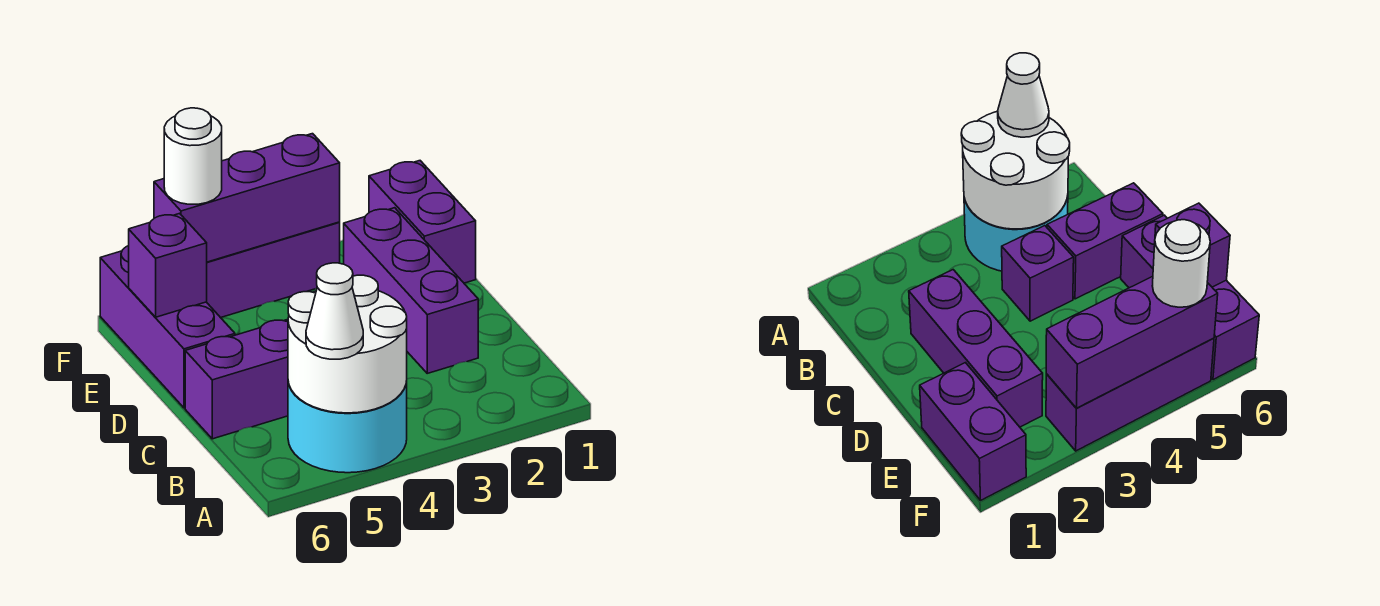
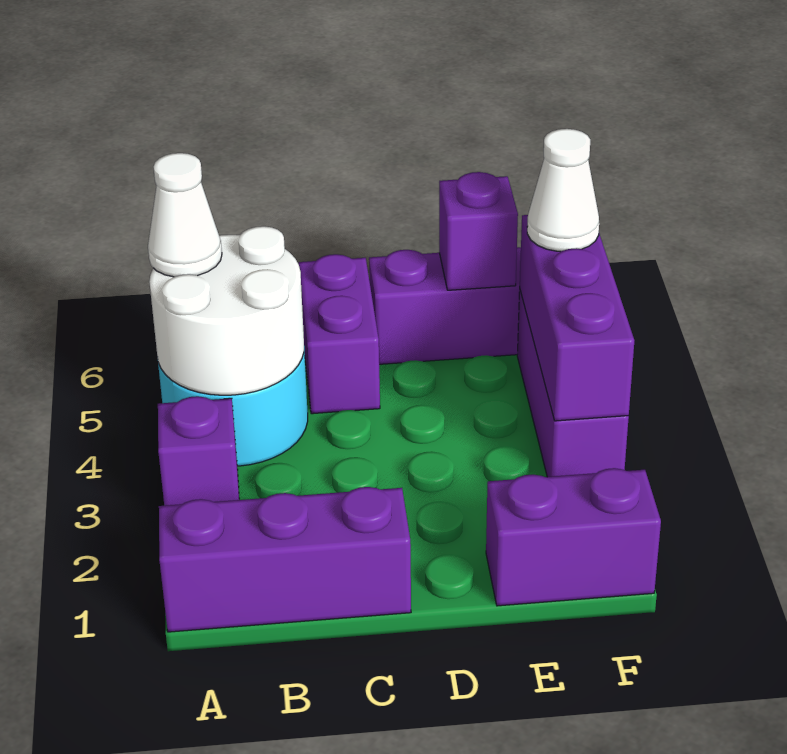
purple 1x3 brick [344,208,478,373] -> purple 1x3 brick moved to [159,487,411,632]
purple 1x1 brick [1002,226,1074,321] -> purple 1x1 brick moved to [158,396,239,506]
white 1x1 round brick [164,108,222,204] -> white 1x1 cone [527,129,599,252]

